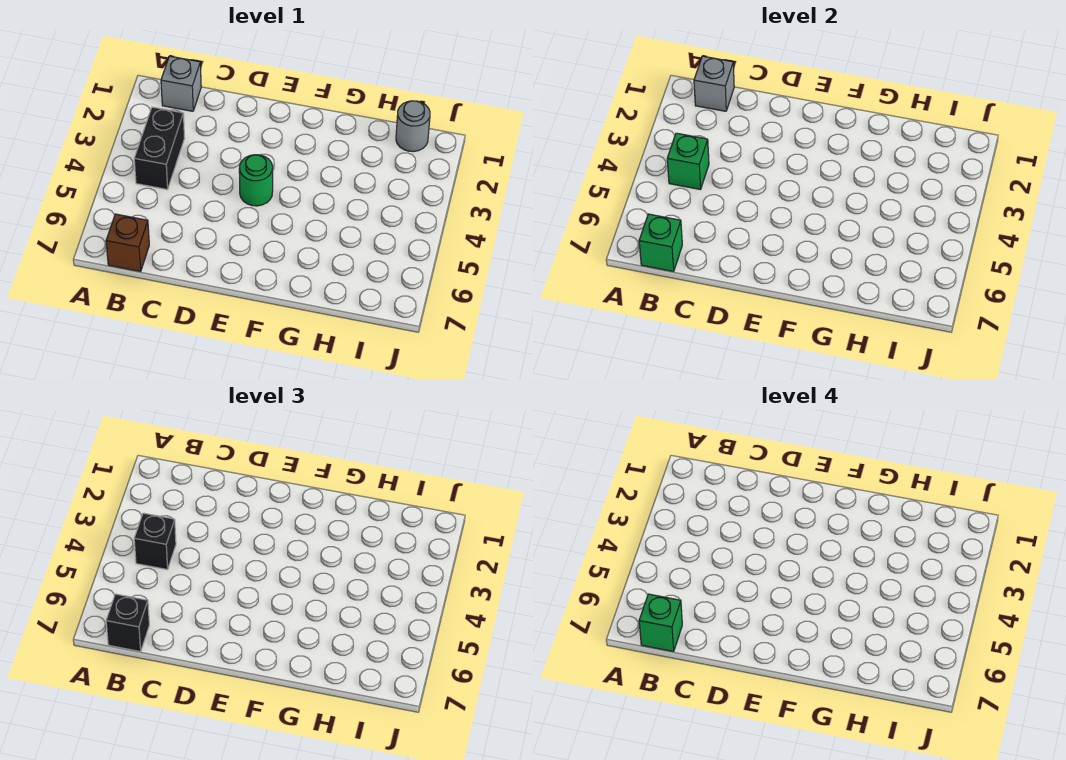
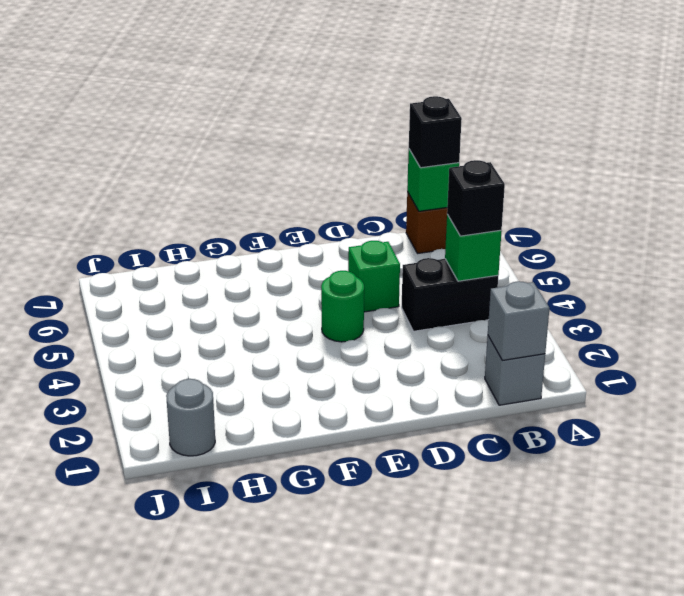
black 1x2 brick [134,107,184,190] -> black 1x2 brick turned to [401,258,498,331]
green 1x1 brick [639,594,682,652] -> green 1x1 brick moved to [348,241,400,312]

